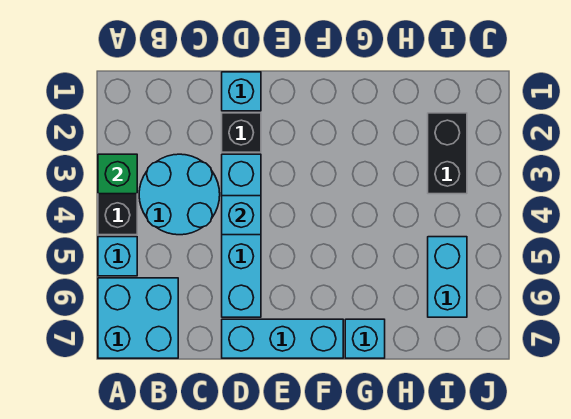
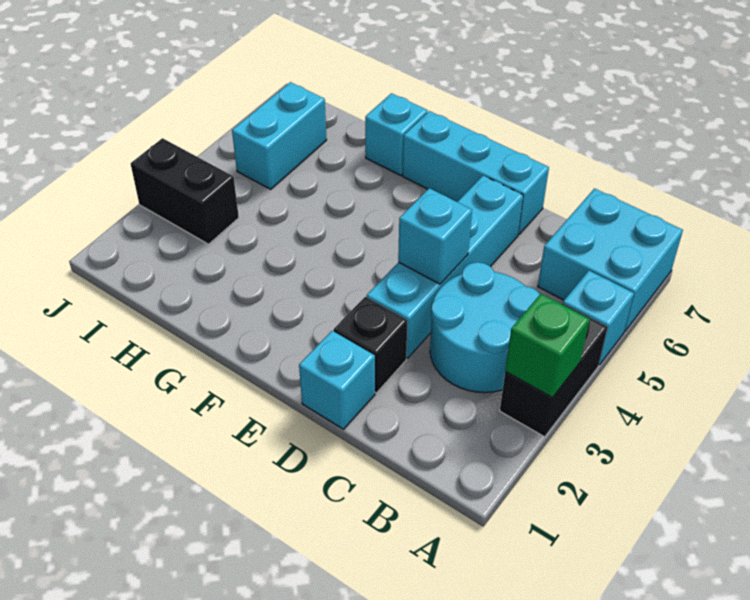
black 1x2 brick [428,113,467,194] -> black 1x2 brick turned to [131,138,239,244]

